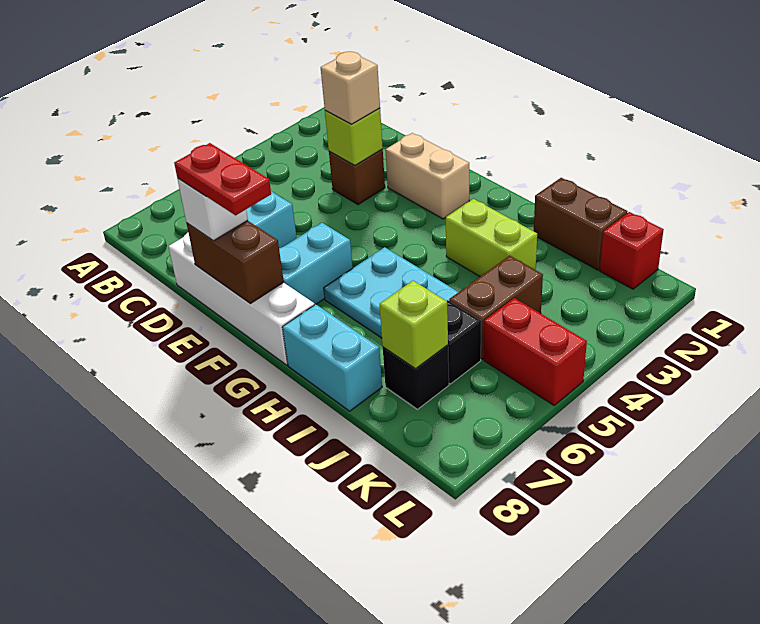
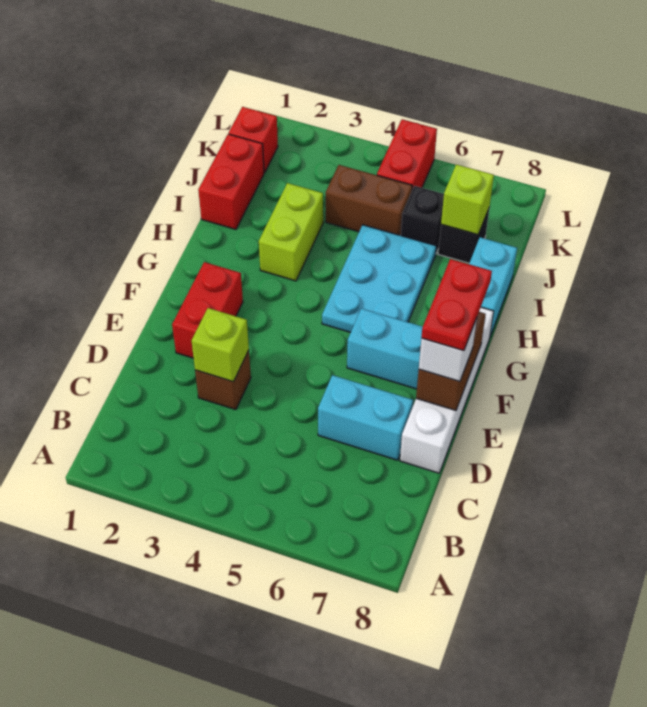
tan 1x1 brick [321,52,380,124] -> none
tan 1x2 brick [385,133,469,219] -> red 1x2 brick [172,262,243,358]
brown 1x2 brick [534,178,628,270] -> red 1x2 brick [198,134,264,229]

